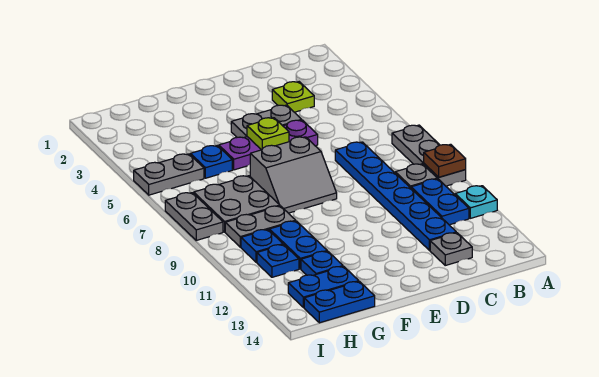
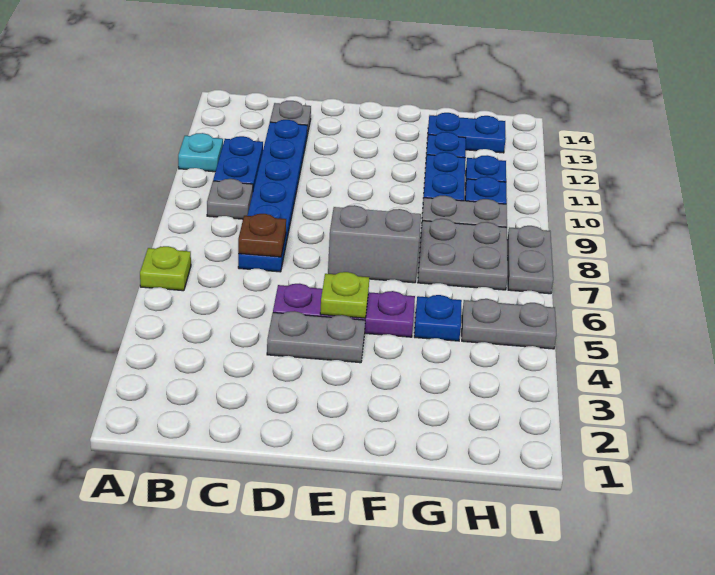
grey 1x3 plate [392,125,466,186] -> none
brown 1x1 plate [424,144,466,177] -> brown 1x1 plate moved to [238,214,286,257]
lime 1x1 plate [272,82,314,112] -> lime 1x1 plate moved to [140,246,191,291]
blue 1x2 plate [304,282,375,323] -> none

